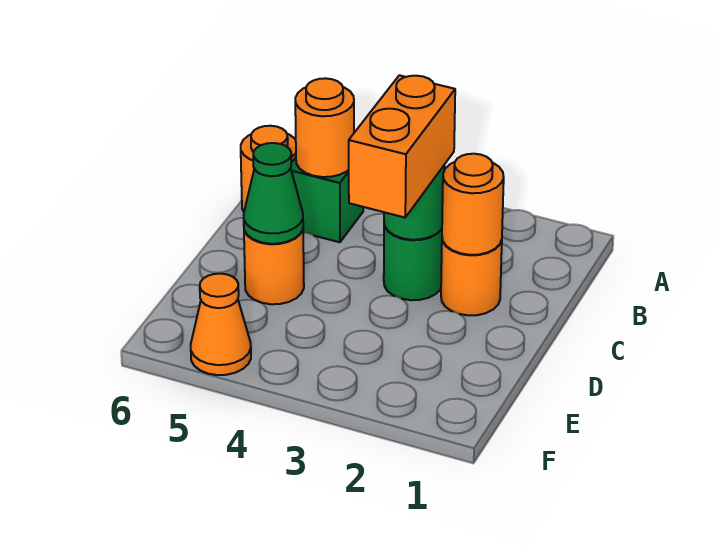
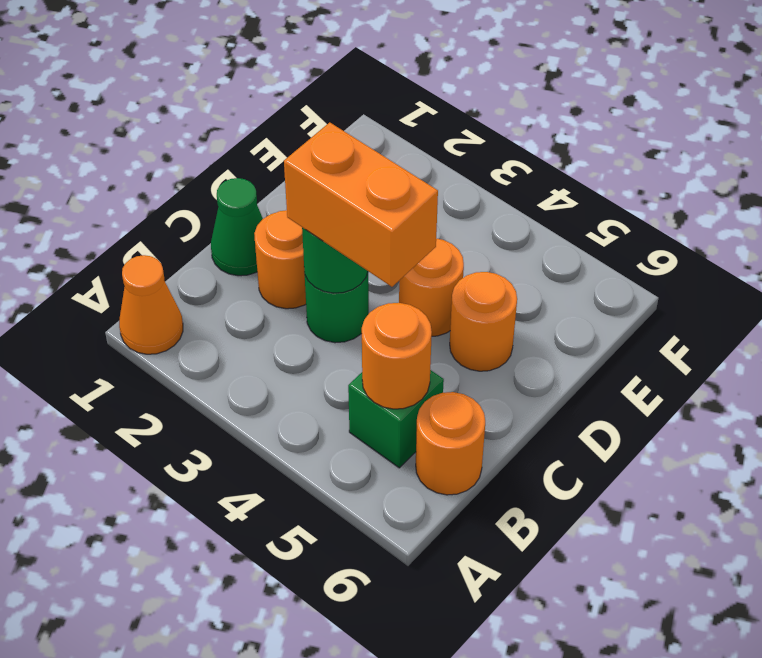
orange 1x1 round brick [442,154,504,255] -> orange 1x1 round brick moved to [399,239,464,336]
orange 1x2 brick [349,75,455,217] -> orange 1x2 brick turned to [284,123,438,287]
green 1x1 cone [244,143,303,244] -> green 1x1 cone moved to [211,178,263,276]
orange 1x1 cone [191,274,251,375] -> orange 1x1 cone moved to [119,255,183,354]

